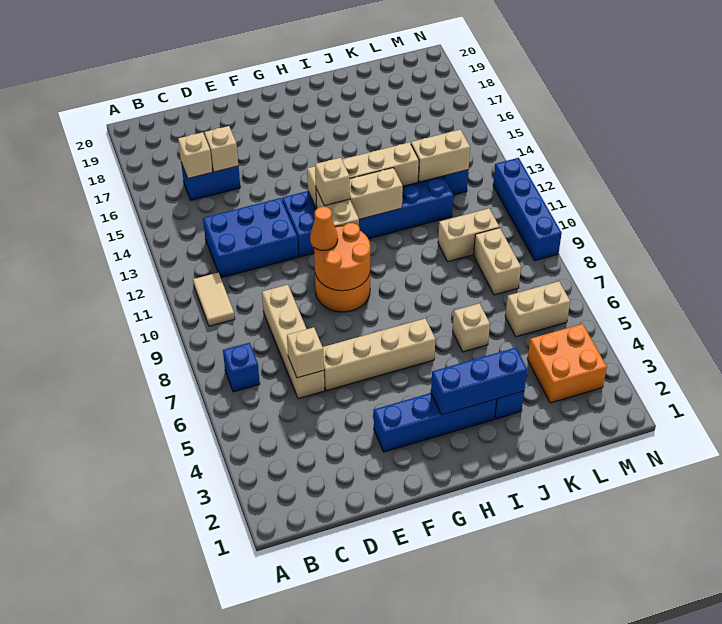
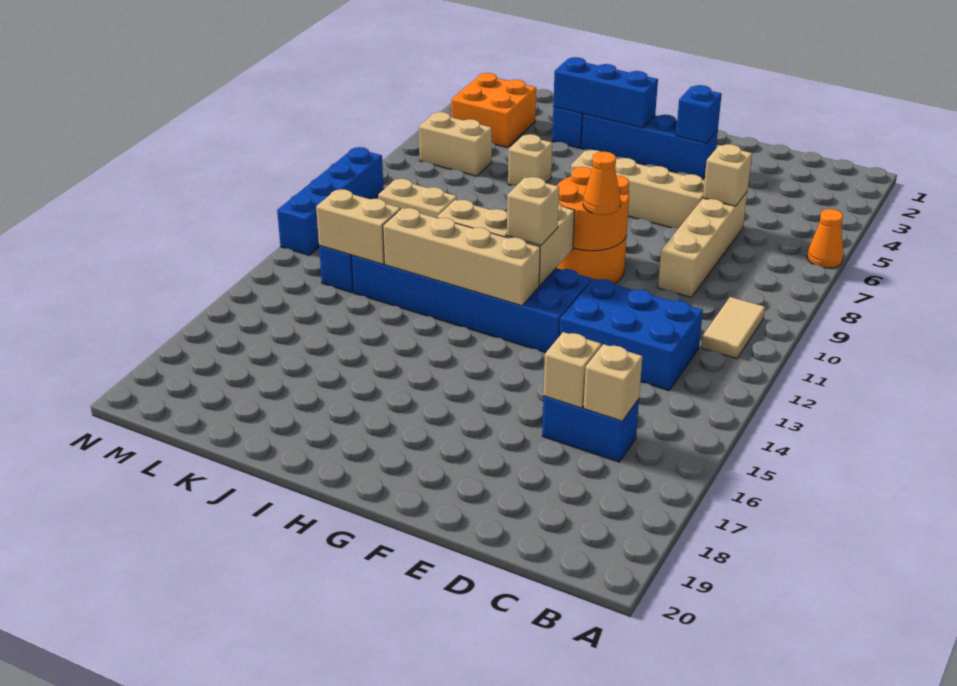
none -> orange 1x1 cone [807,209,844,268]
blue 1x1 brick [223,343,260,392] -> blue 1x1 brick moved to [676,85,722,143]
tan 1x2 brick [474,228,521,295] -> none

